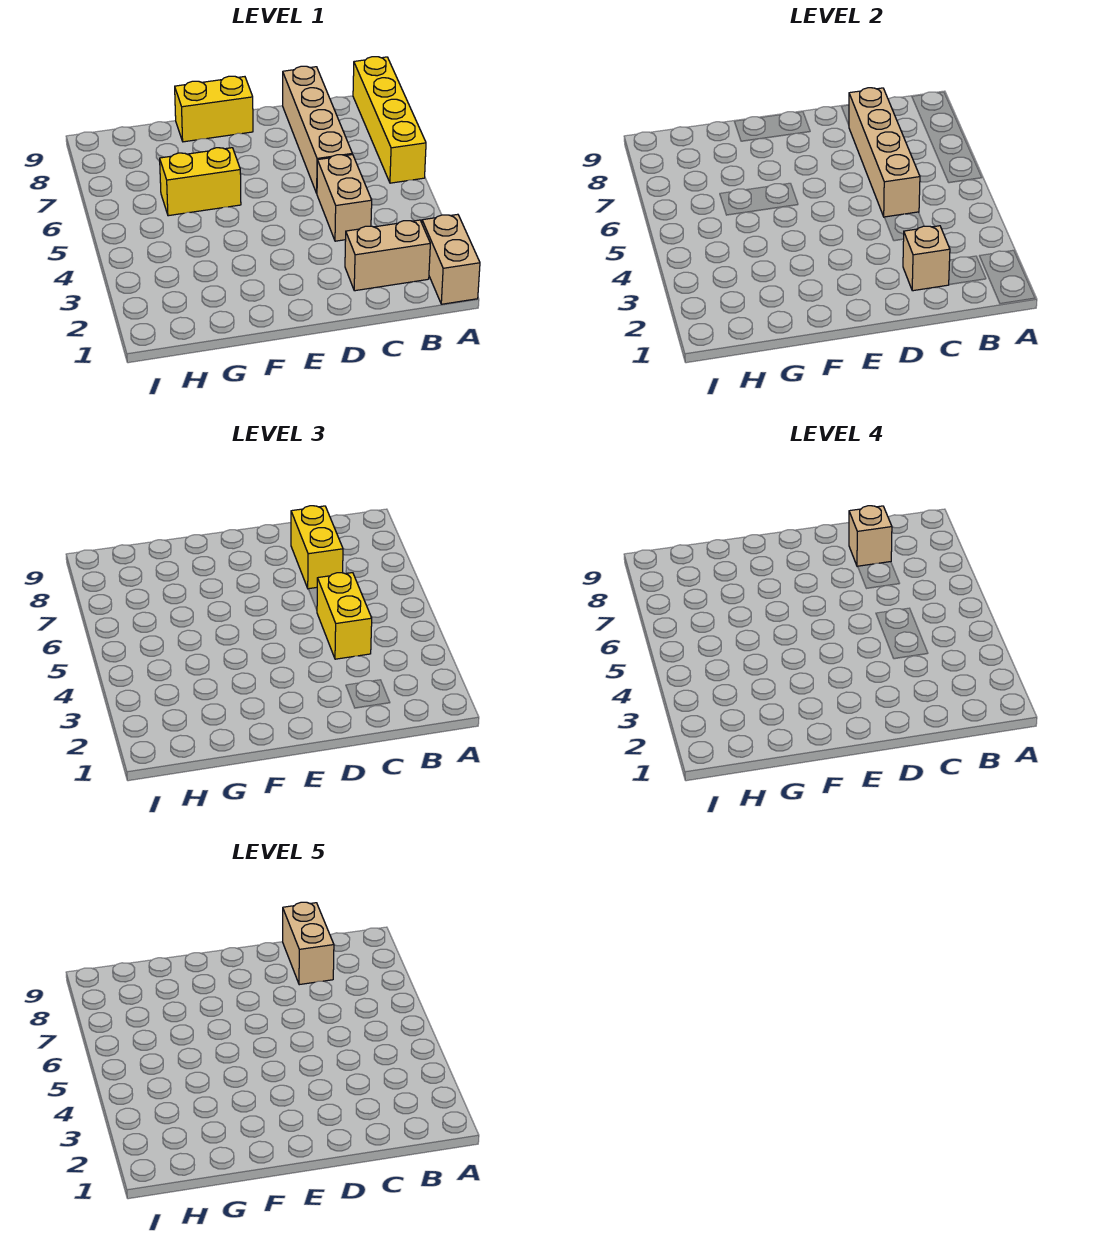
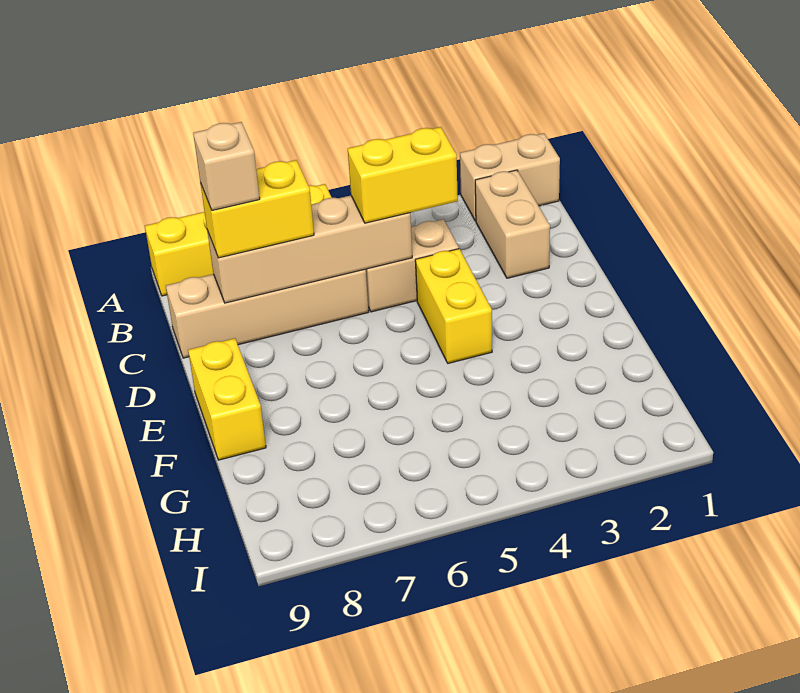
tan 1x1 brick [903,226,950,291] -> none
tan 1x2 brick [283,902,334,985] -> none
yellow 1x2 brick [160,148,241,216] -> yellow 1x2 brick moved to [415,249,492,363]

